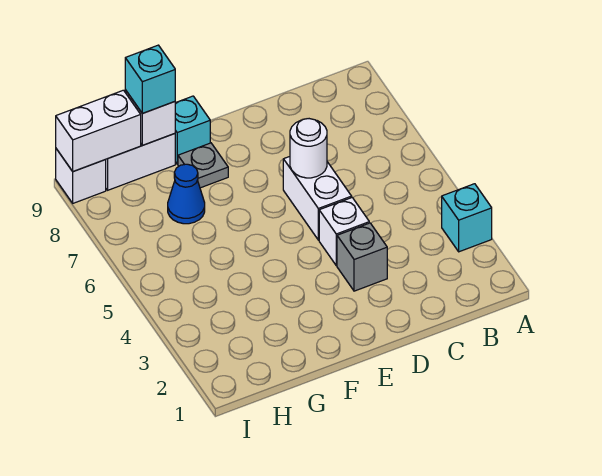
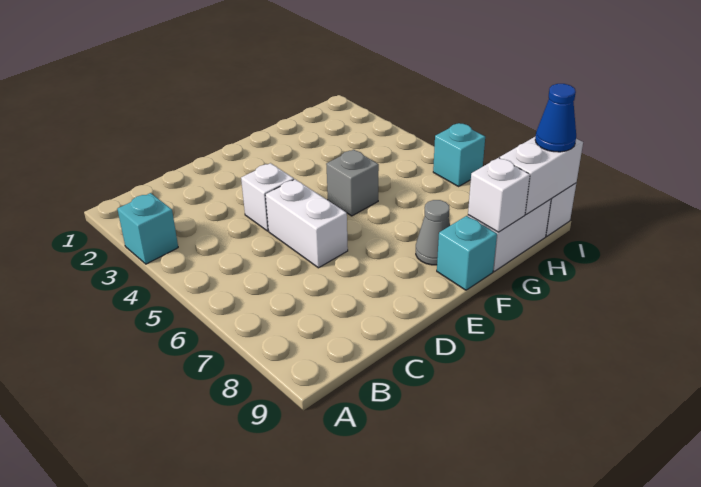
grey 1x1 brick [337,223,387,291] -> grey 1x1 brick moved to [326,150,379,216]
white 1x1 round brick [290,119,327,178] -> none
grey 1x1 plate [178,143,228,188] -> grey 1x1 cone [416,200,450,265]
blue 1x1 cone [168,164,205,224] -> blue 1x1 cone moved to [535,84,576,152]
cyan 1x1 brick [125,45,175,113] -> cyan 1x1 brick moved to [433,123,485,186]

